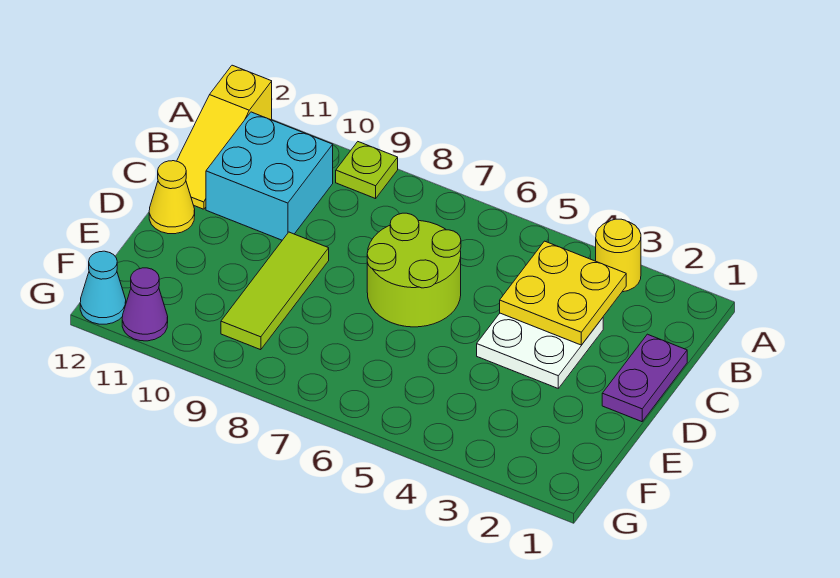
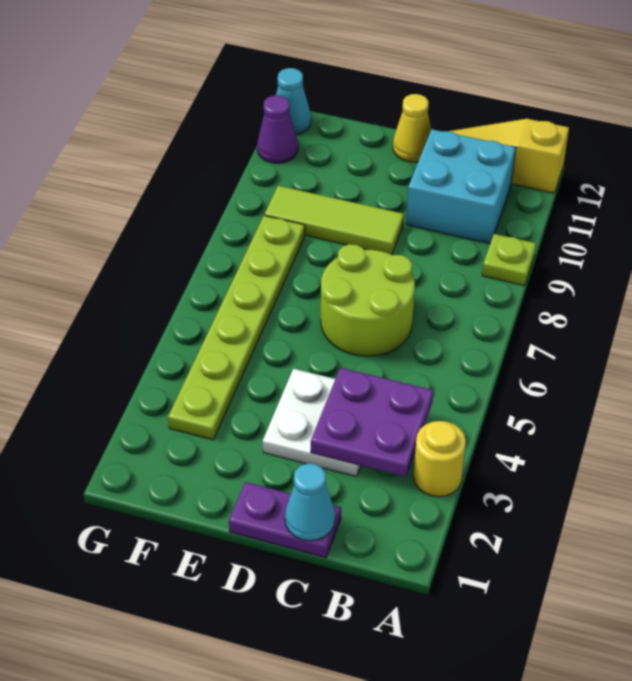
yellow 2x2 plate [500,241,626,345] -> purple 2x2 plate [311,368,433,477]
none -> cyan 1x1 cone [285,464,335,541]
none -> lime 1x6 plate [168,216,305,440]

